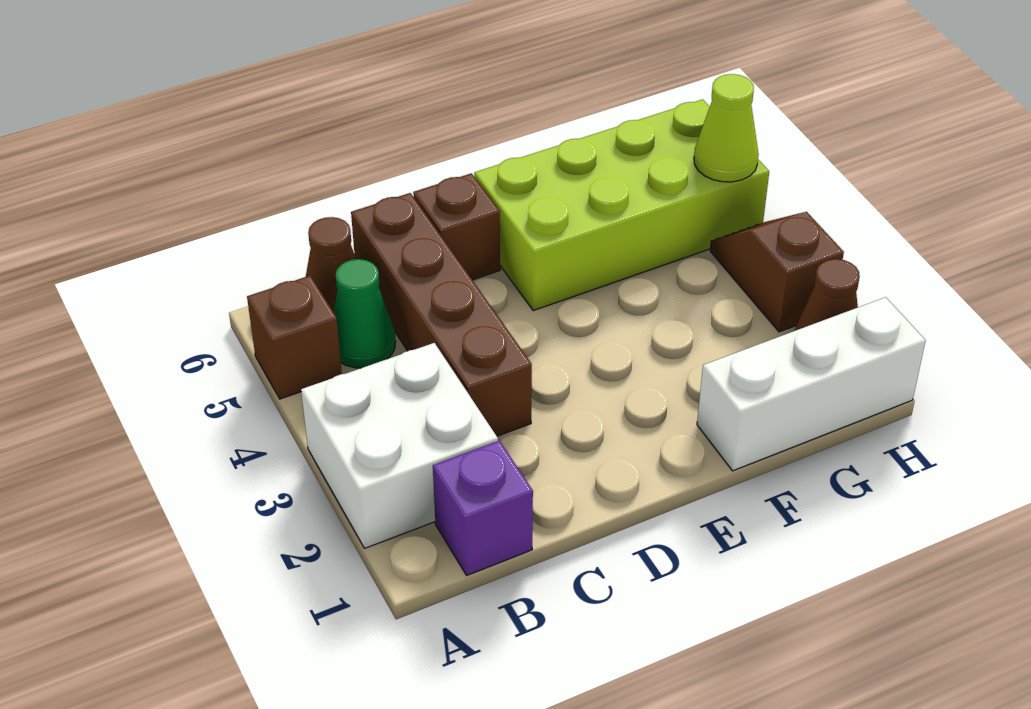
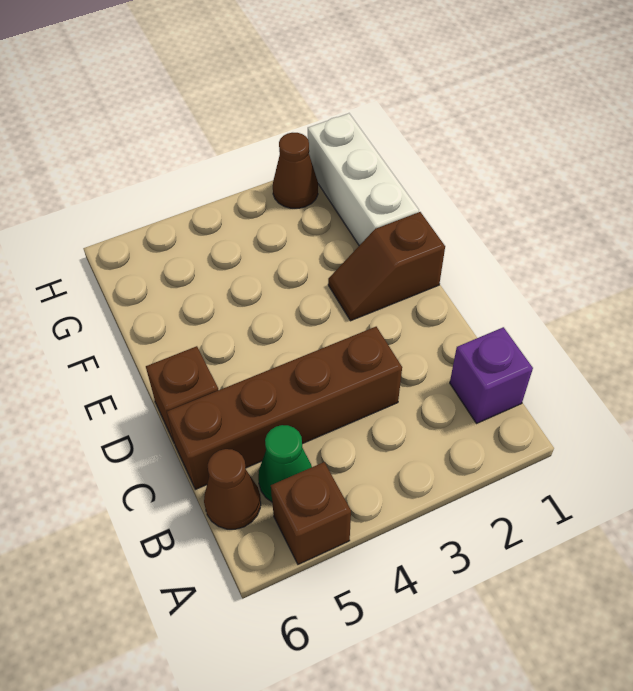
white 2x2 brick [301,343,498,548] -> none
lime 2x4 brick [474,99,769,311] -> none
brown 1x2 slope [710,212,844,332] -> brown 1x2 slope moved to [328,212,445,321]
lime 1x1 cone [694,74,759,182] -> none

